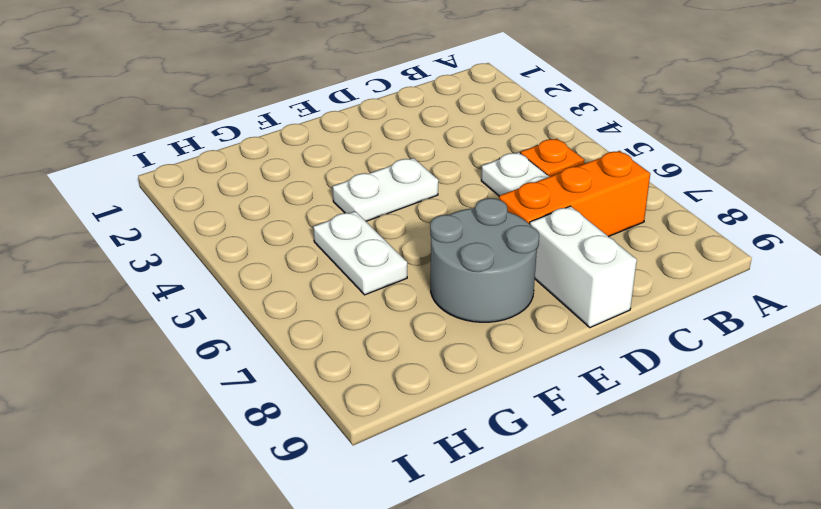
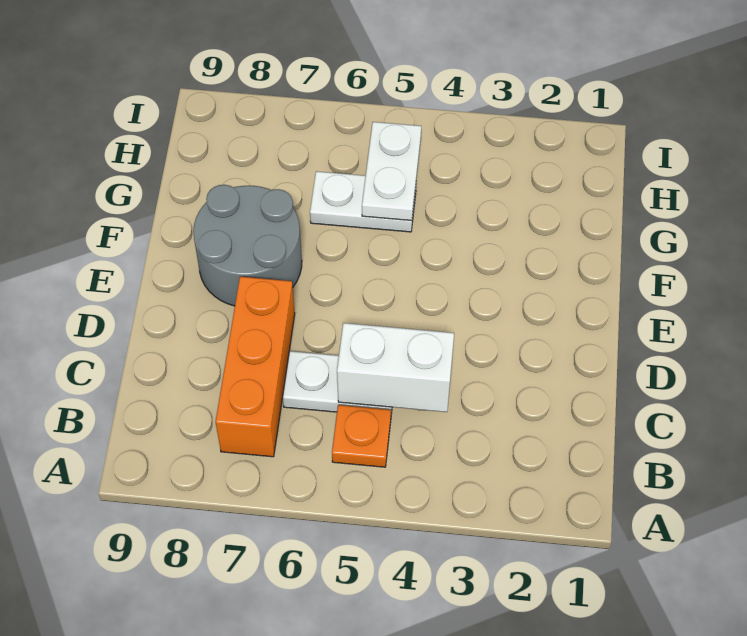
white 1x2 brick [530,206,637,328] -> white 1x2 brick moved to [337,323,454,412]
white 1x2 plate [333,158,438,221] -> white 1x2 plate moved to [362,122,421,221]

